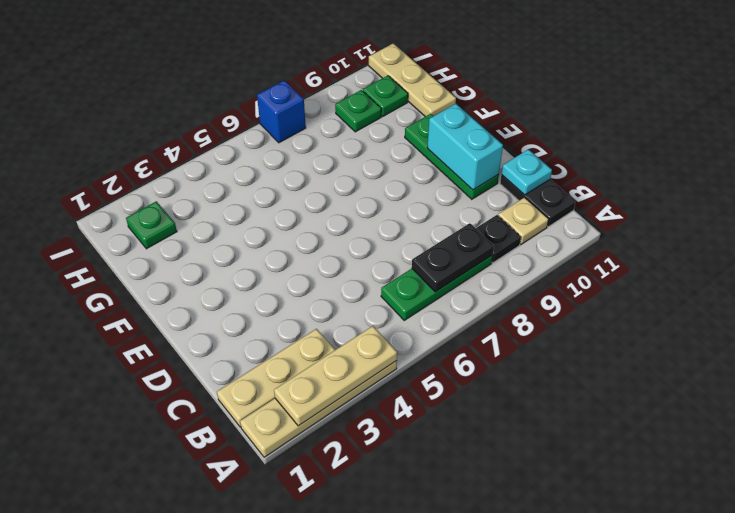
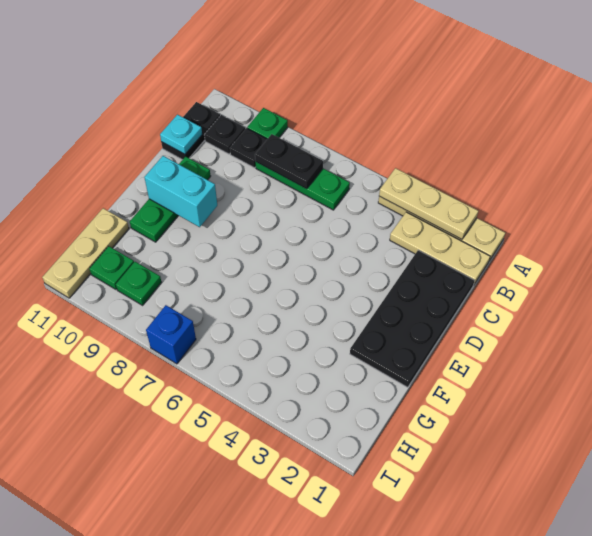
tan 1x1 plate [498,198,549,245] -> black 1x1 plate [205,115,245,154]
none -> black 2x4 plate [350,250,475,387]
cyan 1x2 brick [427,104,503,190] -> cyan 1x2 brick turned to [144,156,217,227]
green 1x1 plate [126,201,177,249] -> green 1x1 plate moved to [247,108,288,139]

